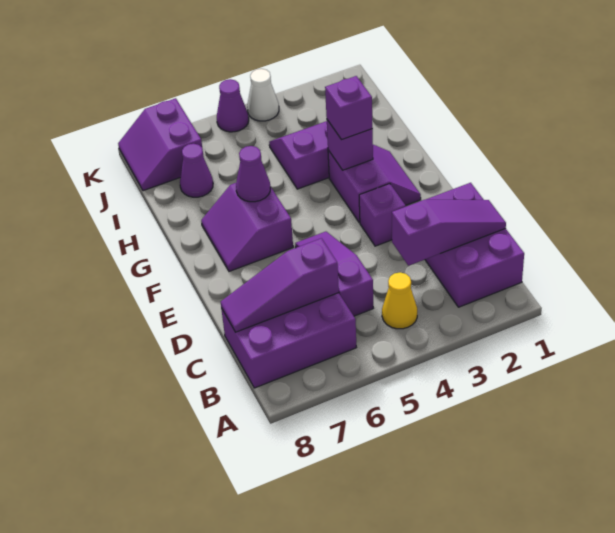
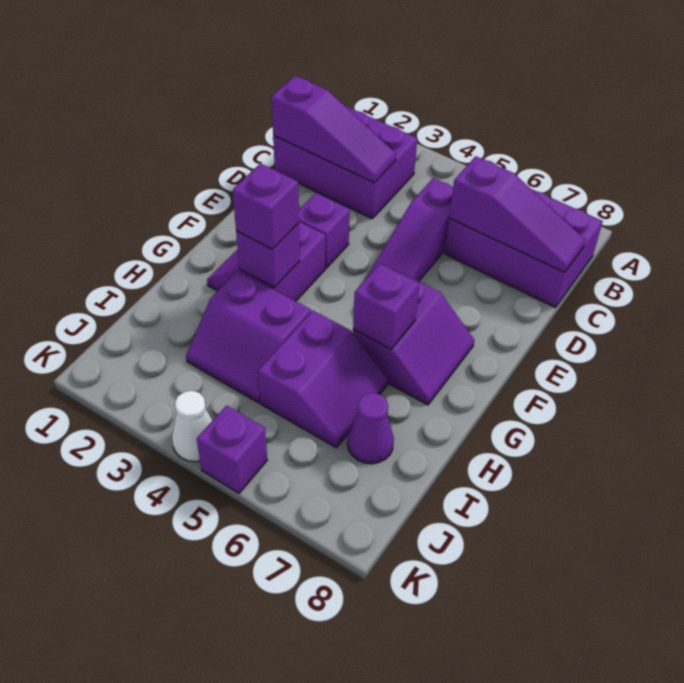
purple 2x3 brick [425,183,524,307] -> purple 2x3 brick turned to [273,106,417,218]
yellow 1x1 cone [382,272,417,329] -> none
purple 1x3 slope [392,200,506,266] -> purple 1x3 slope turned to [272,76,396,183]
purple 1x1 cone [236,146,270,202] -> purple 1x1 brick [353,264,419,349]
purple 2x2 slope [118,98,203,191] -> purple 2x2 slope moved to [258,311,388,448]
purple 1x1 cone [217,79,249,132] -> purple 1x1 brick [197,405,267,493]

